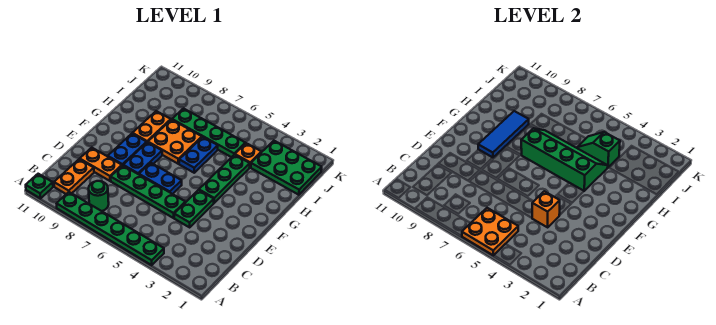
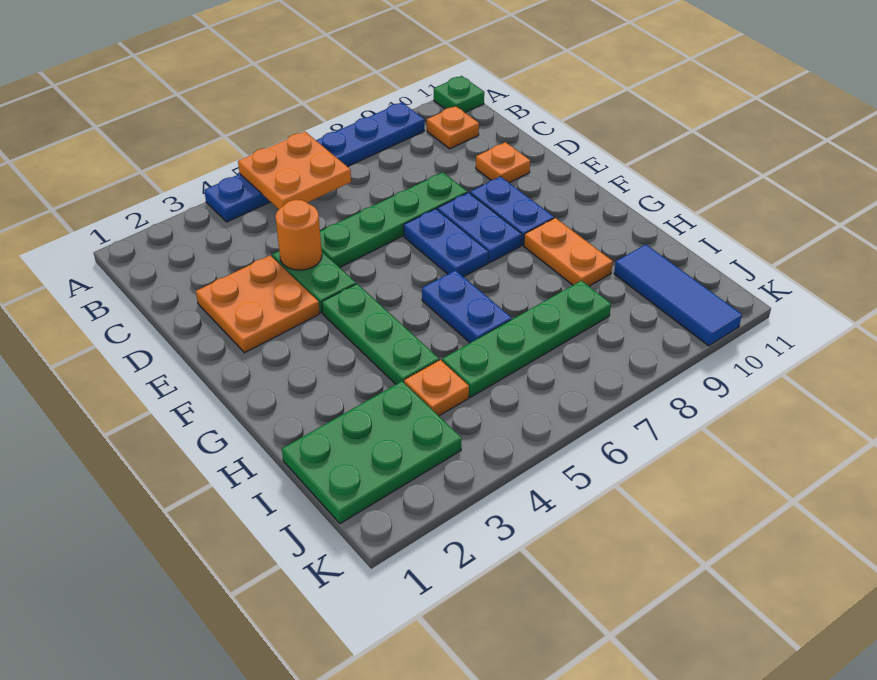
green 1x6 plate [57,192,164,265] -> blue 1x6 plate [204,102,424,222]
green 1x1 round brick [89,181,109,211] -> none
orange 1x2 plate [54,159,94,194] -> orange 1x1 plate [427,106,479,149]
orange 1x1 brick [532,191,560,227] -> orange 1x1 round brick [275,200,322,270]
orange 1x2 plate [80,148,122,181] -> orange 1x1 plate [476,142,530,183]
blue 1x2 plate [139,163,182,194] -> blue 1x2 plate turned to [404,209,488,277]
blue 1x3 tile [478,111,529,157] -> blue 1x3 tile moved to [614,245,742,346]
green 2x4 slope [521,128,608,191] -> none
orange 2x2 plate [148,120,202,164] -> orange 2x2 plate moved to [196,255,320,353]
green 1x2 slope [577,132,620,167] -> none

